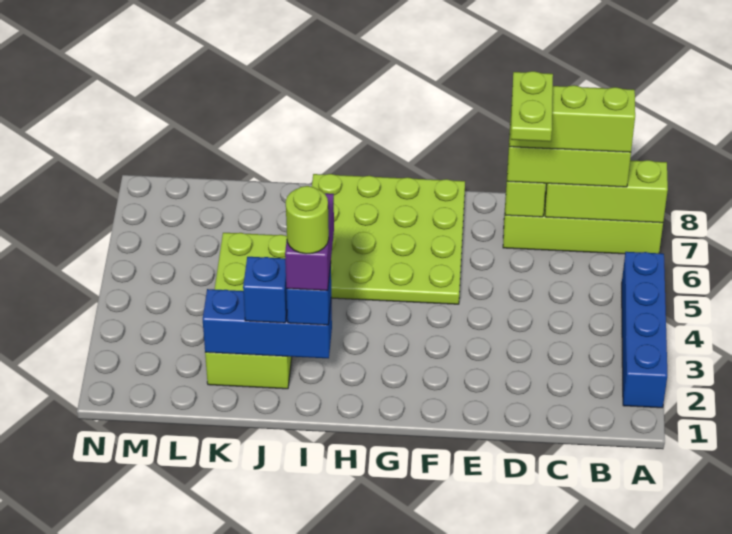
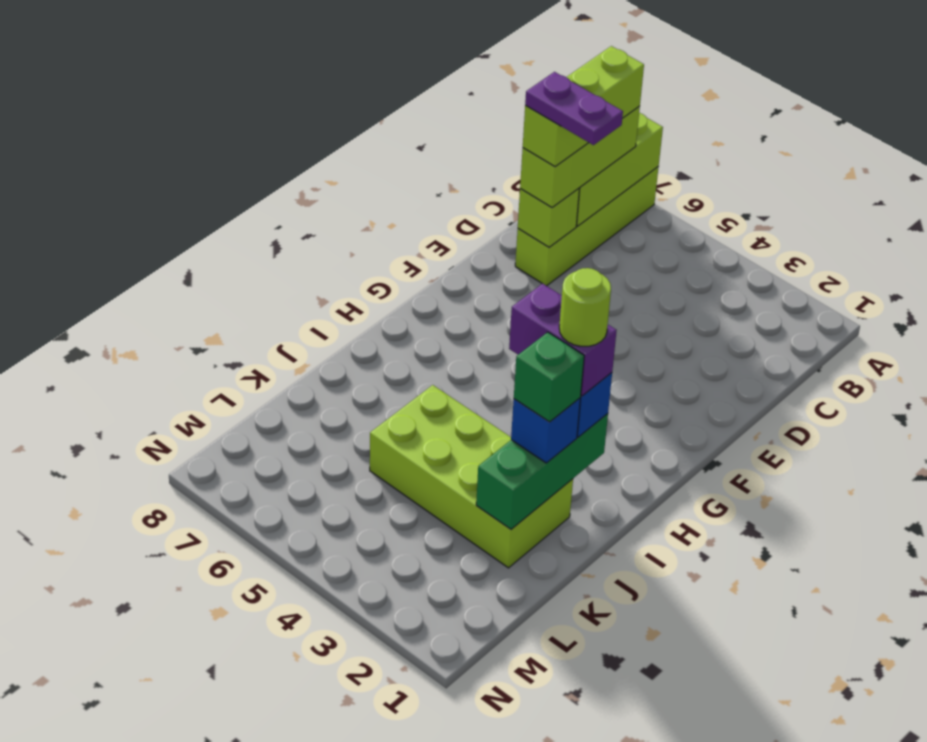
blue 1x4 brick [622,252,667,408] -> none
lime 1x2 plate [511,71,553,142] -> purple 1x2 plate [525,72,623,145]
lime 4x4 plate [312,174,465,304] -> none
blue 1x3 brick [203,289,332,358] -> green 1x3 brick [476,414,608,529]
none -> green 1x1 brick [514,332,584,422]

